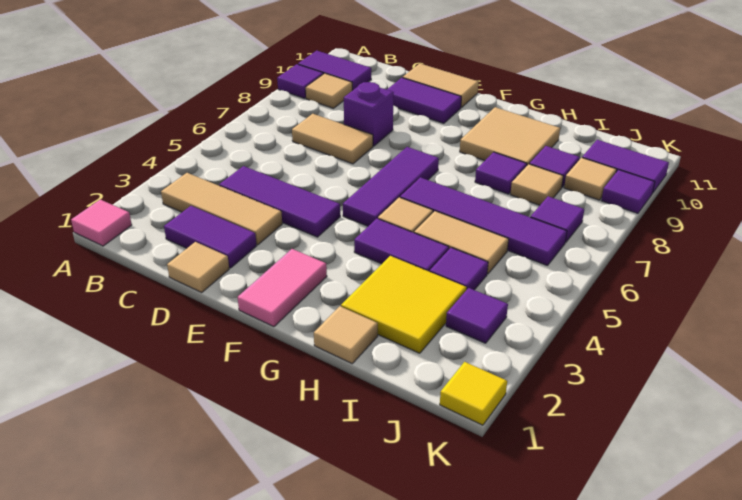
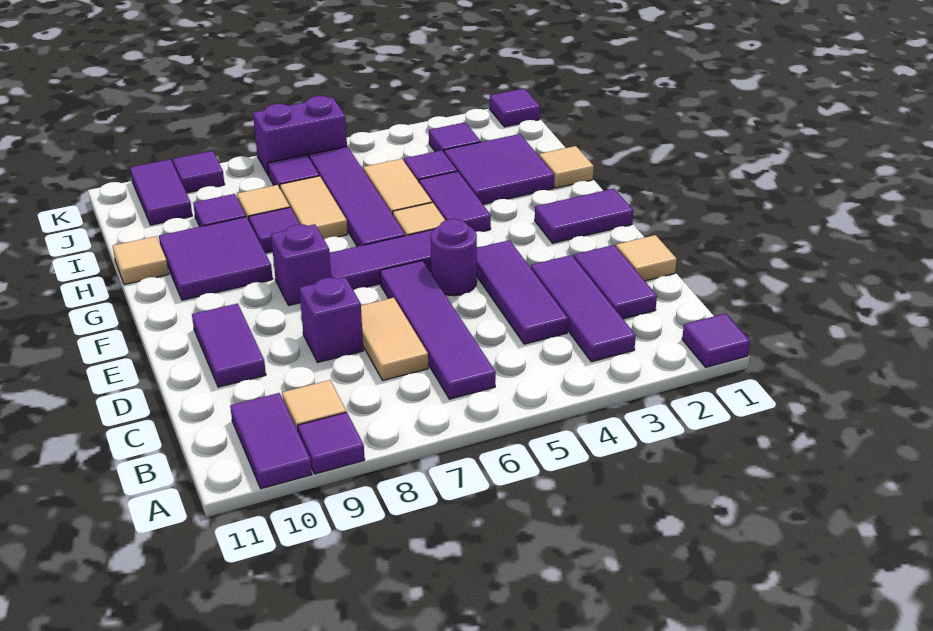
pink 1x1 tile [71,200,132,246] -> purple 1x1 tile [682,313,750,367]
tan 1x3 tile [161,173,282,245] -> purple 1x3 tile [531,255,636,362]
none -> purple 1x4 tile [380,261,496,399]
tan 1x2 tile [403,64,478,108] -> tan 1x2 tile moved to [280,176,348,239]
none -> purple 1x1 round brick [431,219,477,296]
pink 1x2 tile [237,249,327,327] -> purple 1x2 tile [535,189,633,243]
none -> purple 1x1 brick [271,224,331,305]
tan 2x2 tile [460,107,560,165] -> purple 2x2 tile [159,217,273,300]
yellow 2x2 tile [341,256,467,353] -> purple 2x2 tile [444,134,554,204]
tan 1x1 tile [564,158,617,200] -> tan 1x1 tile moved to [113,236,169,285]
yellow 1x1 tile [440,362,507,425] -> purple 1x1 tile [489,88,540,127]
none -> purple 1x2 brick [253,96,347,176]

